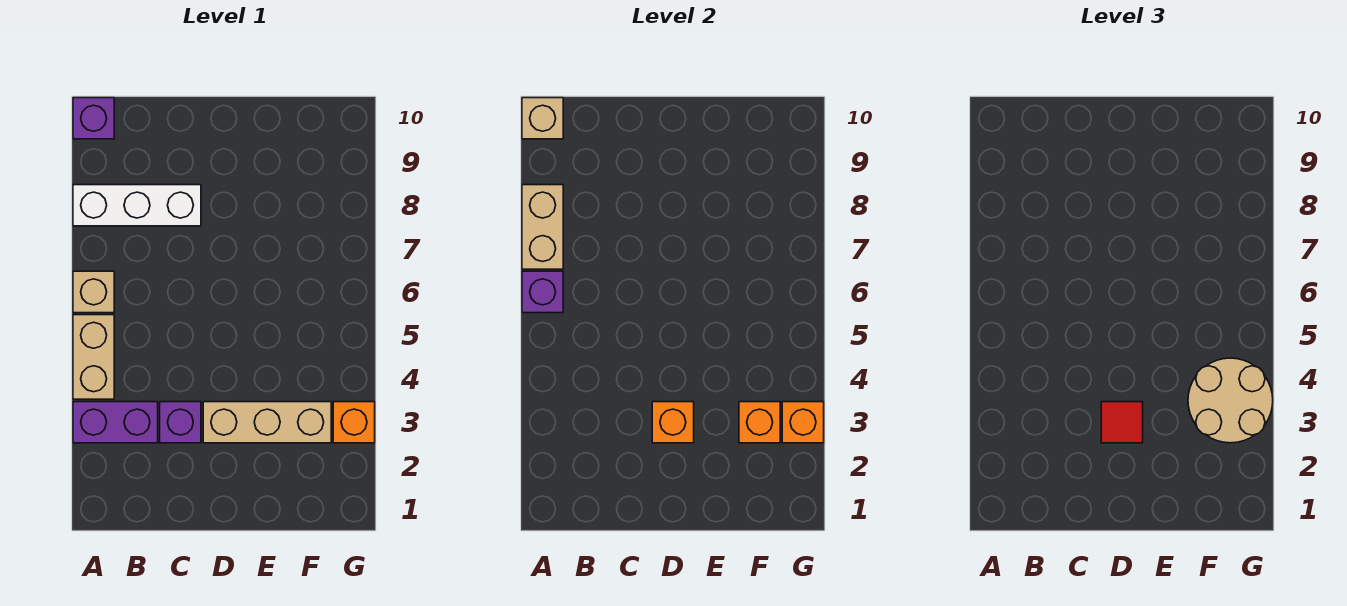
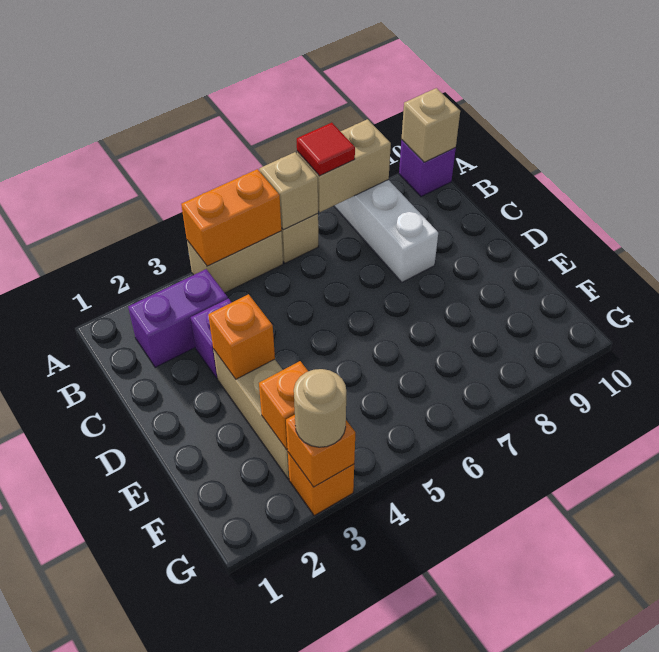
purple 1x2 brick [73,402,158,443] -> purple 1x2 brick turned to [128,269,228,368]
none -> orange 1x2 brick [181,169,281,266]
purple 1x1 brick [522,271,563,313] -> tan 1x1 brick [259,152,318,230]
red 1x1 tile [1101,402,1143,443] -> red 1x1 tile moved to [297,123,355,176]
tan 2x2 round brick [1188,358,1273,443] -> tan 1x1 round brick [294,369,346,447]

